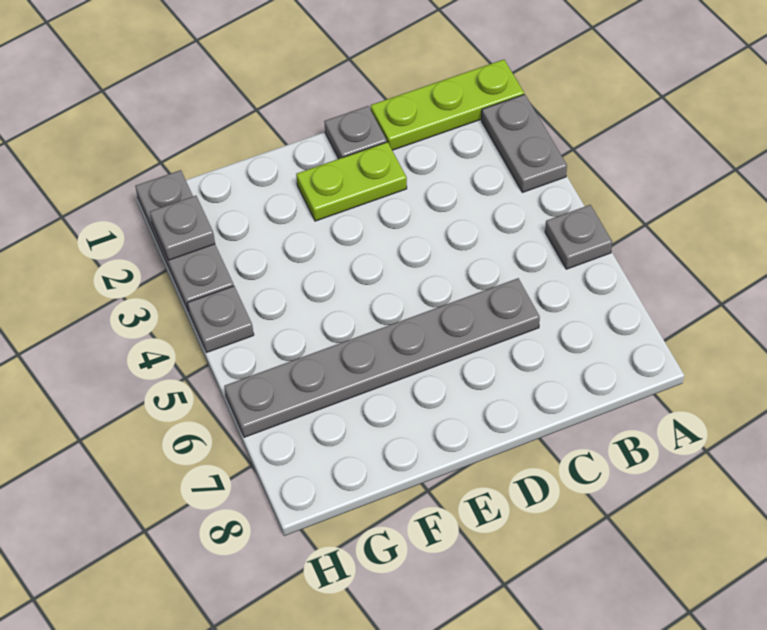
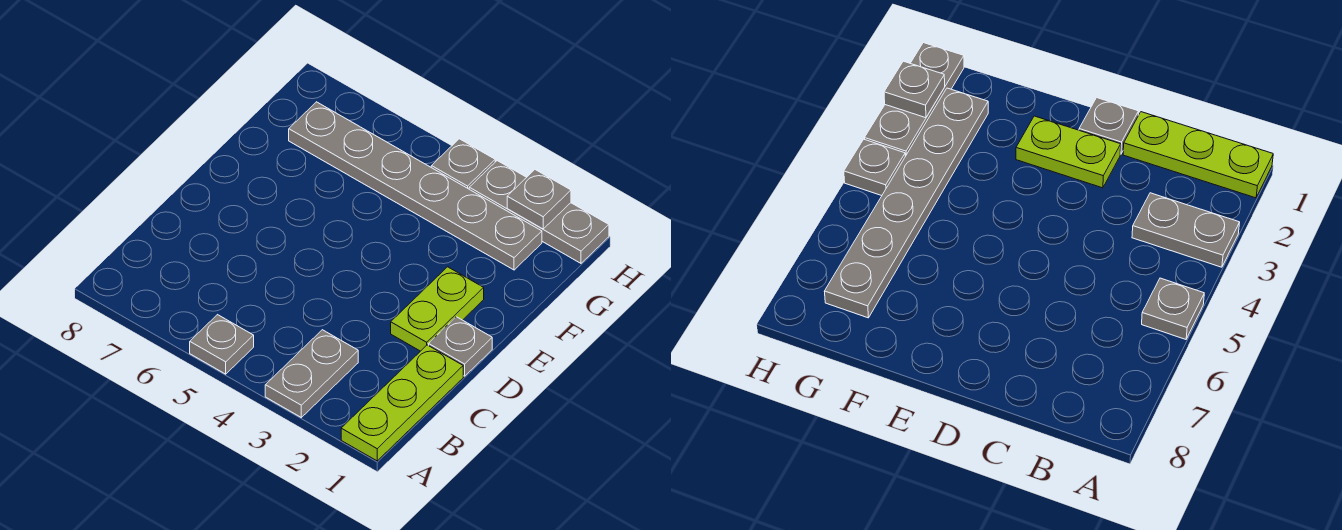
grey 1x2 plate [482,94,567,192] -> grey 1x2 plate turned to [265,330,358,417]
grey 1x6 plate [224,278,540,437] -> grey 1x6 plate turned to [289,102,542,270]

